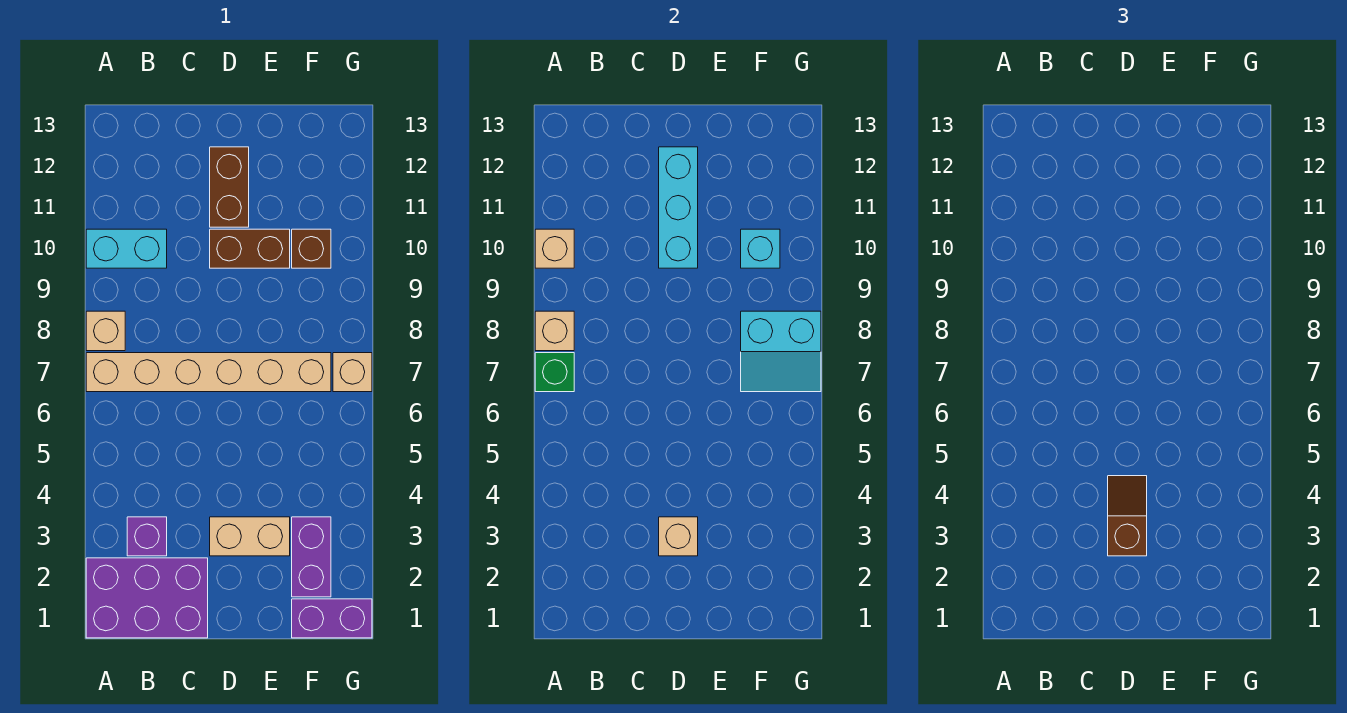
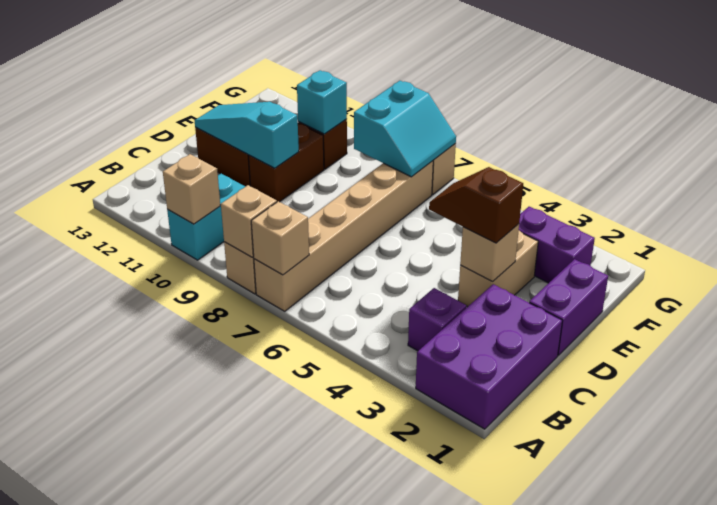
green 1x1 brick [535,353,574,392] -> tan 1x1 brick [251,201,309,275]
cyan 1x3 brick [659,147,698,268] -> cyan 1x3 slope [195,102,299,168]
purple 1x2 brick [292,599,372,638] -> purple 1x2 brick moved to [529,259,608,355]

